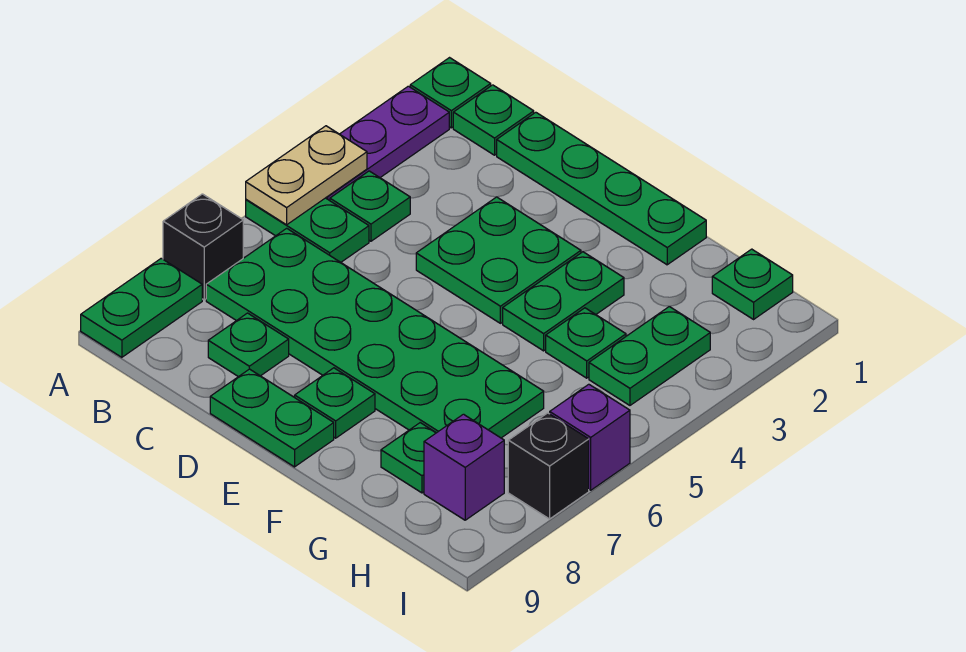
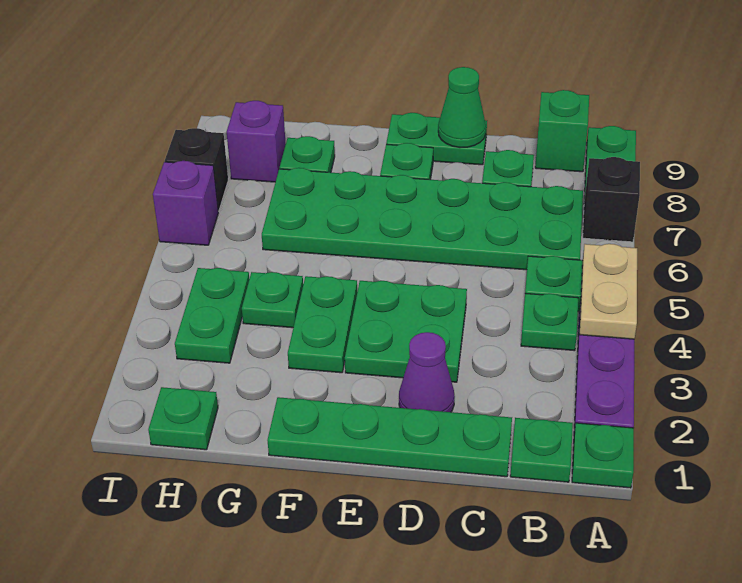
none -> green 1x1 brick [535,90,589,172]
none -> purple 1x1 cone [399,332,455,412]
none -> green 1x1 cone [438,67,486,147]

